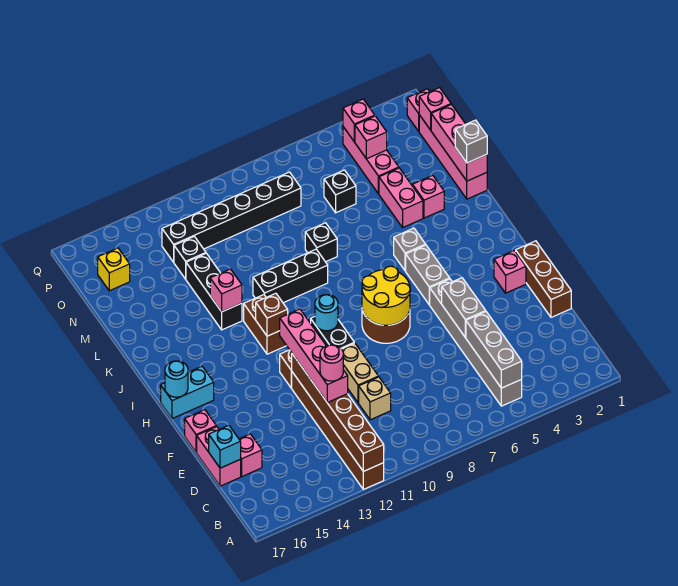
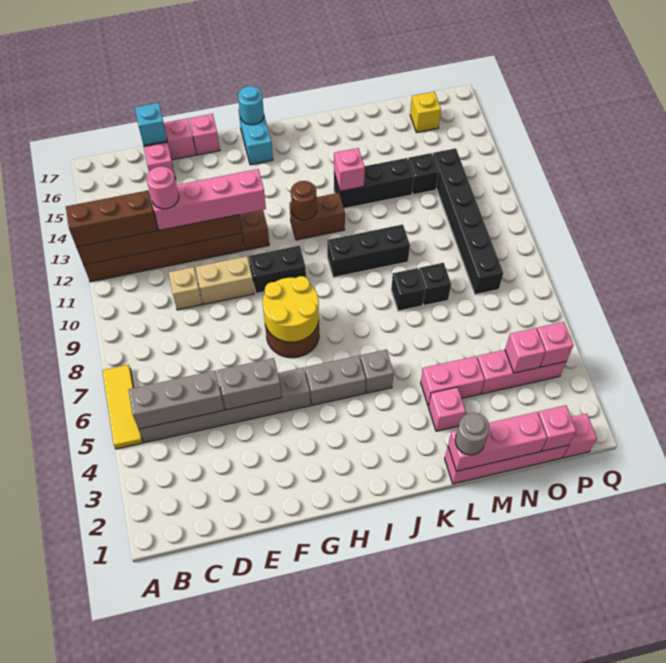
none -> yellow 1x3 tile [102,365,143,449]
brown 1x3 brick [516,241,571,317] -> brown 1x3 brick moved to [66,191,158,247]
pink 1x1 brick [494,250,526,293] -> none
cyan 1x1 round brick [315,295,338,331] -> none
brown 1x1 brick [256,293,288,336] -> brown 1x1 round brick [291,181,317,220]
black 1x3 brick [253,249,328,303] -> black 1x3 brick turned to [327,224,410,277]
grey 1x1 brick [455,120,487,163] -> grey 1x1 round brick [455,413,490,455]
black 1x1 brick [324,170,356,213] -> black 1x1 brick moved to [419,263,451,305]

